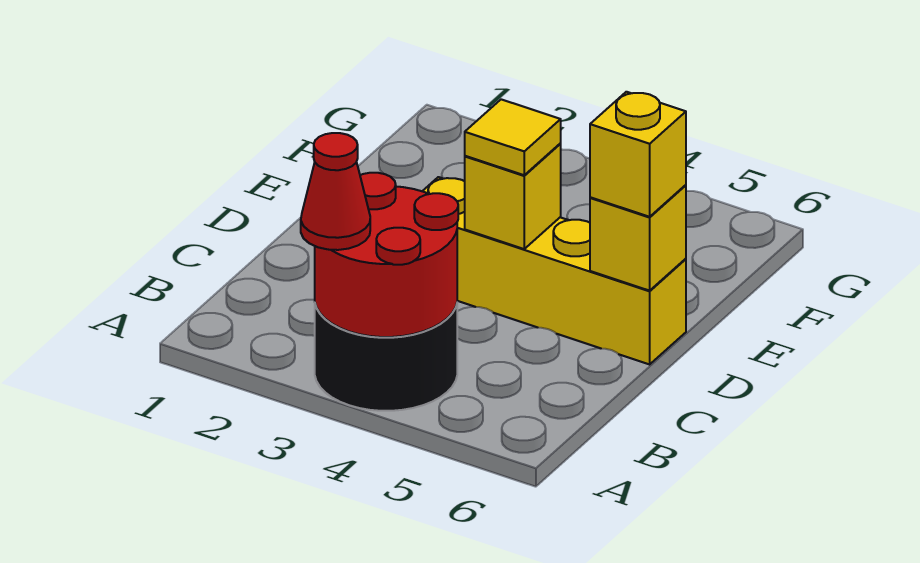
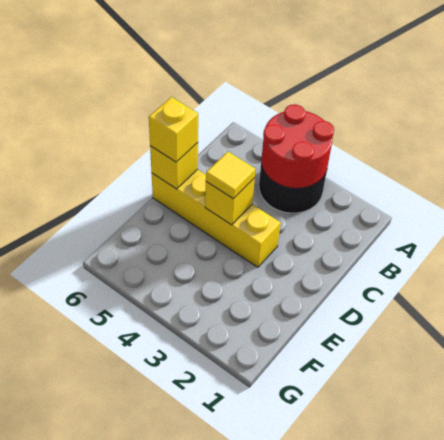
red 1x1 cone [301,133,370,250] -> none

